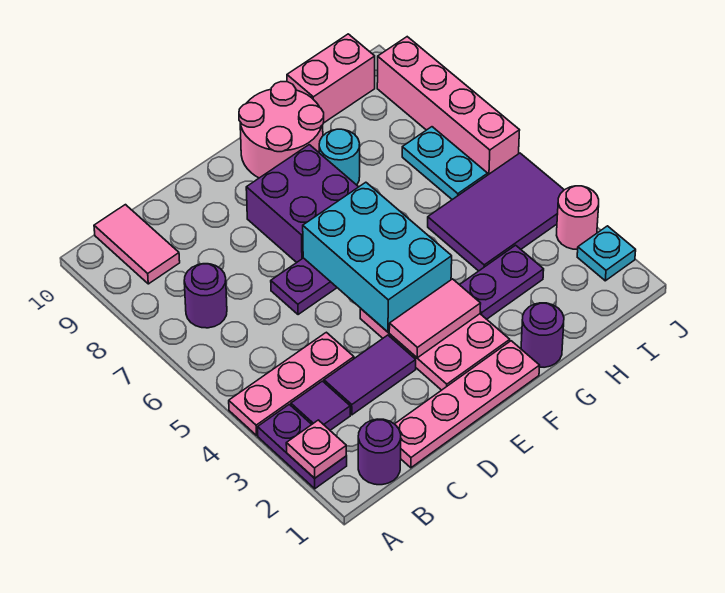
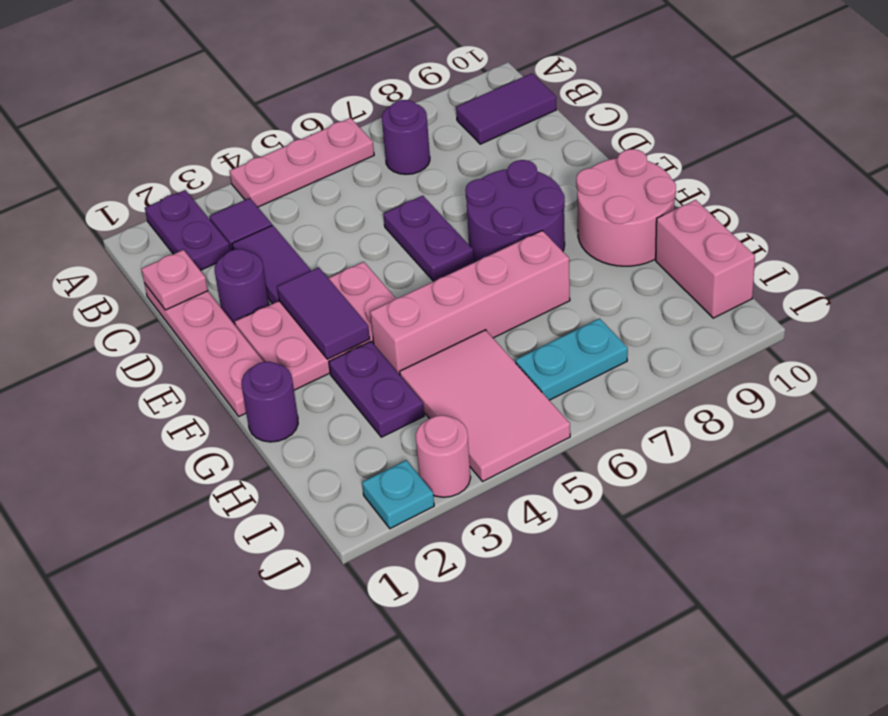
purple 1x2 plate [258,404,347,489] -> purple 1x2 plate turned to [145,190,230,270]
pink 1x1 plate [286,420,346,478] -> pink 1x1 plate moved to [141,250,208,310]
pink 1x3 plate [229,332,354,435] -> pink 1x3 plate turned to [230,118,374,207]
purple 1x1 round brick [358,419,401,485] -> purple 1x1 round brick moved to [215,249,269,325]
pink 1x2 tile [94,205,180,284] -> purple 1x2 tile [456,73,556,144]
pink 1x2 tile [389,279,481,358] -> purple 1x2 tile [277,267,370,359]
cyan 2x3 brick [303,182,452,332] -> none
purple 2x2 brick [246,145,358,262] -> purple 2x2 round brick [465,160,565,262]
cyan 1x1 round brick [319,129,360,185] -> none
purple 2x3 tile [428,153,564,271] -> pink 2x3 tile [400,330,570,481]
pink 1x4 brick [377,37,520,175] -> pink 1x4 brick moved to [370,231,570,375]

